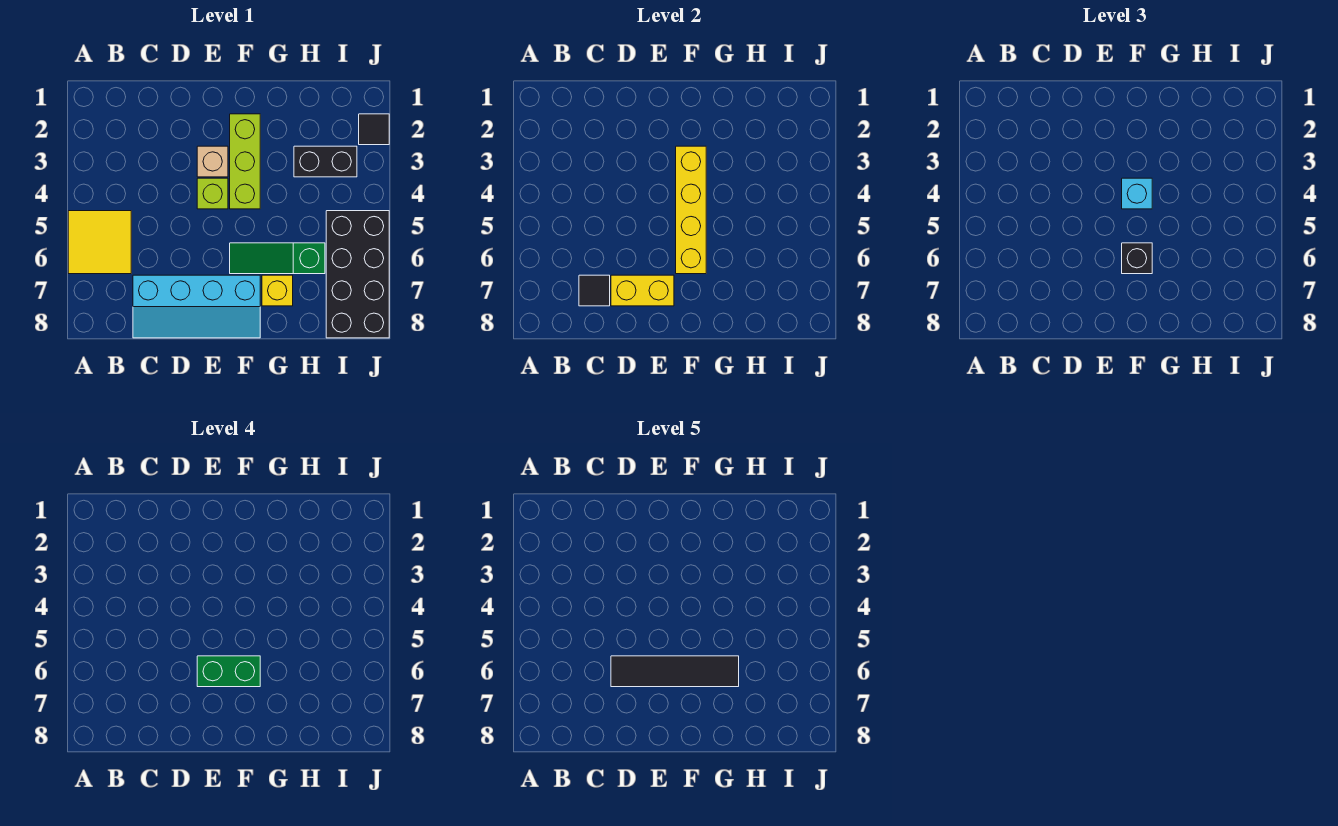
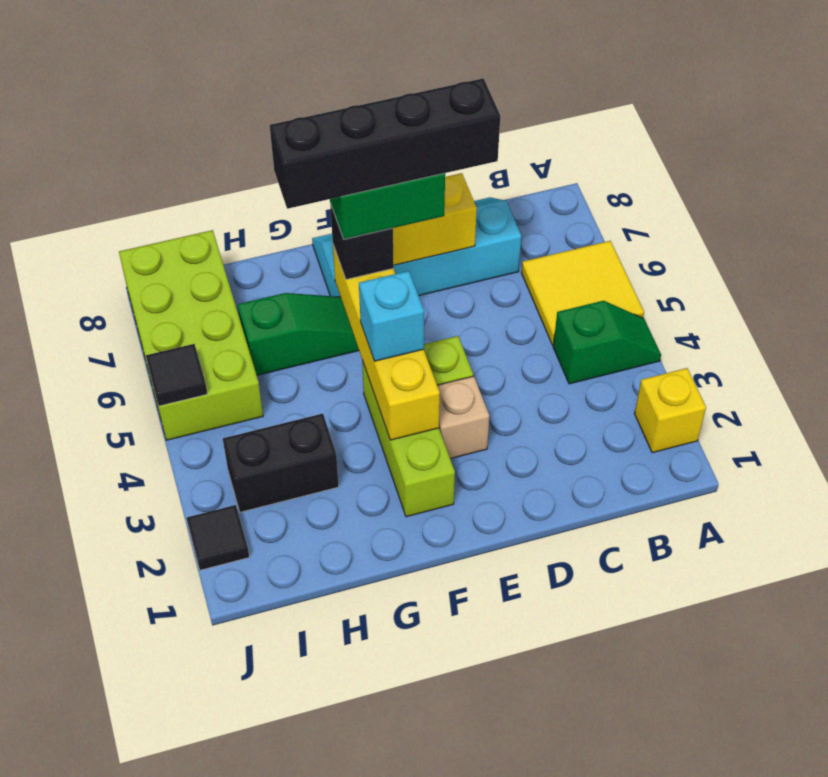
none -> green 1x2 slope [553,301,661,384]
black 1x1 tile [579,275,610,306] -> black 1x1 tile moved to [146,344,207,406]
black 1x4 tile [611,656,739,687] -> black 1x4 brick [270,78,500,209]
yellow 1x1 brick [262,275,293,306] -> yellow 1x1 brick moved to [635,368,706,453]
black 2x4 brick [326,211,389,338] -> lime 2x4 brick [119,230,263,440]

